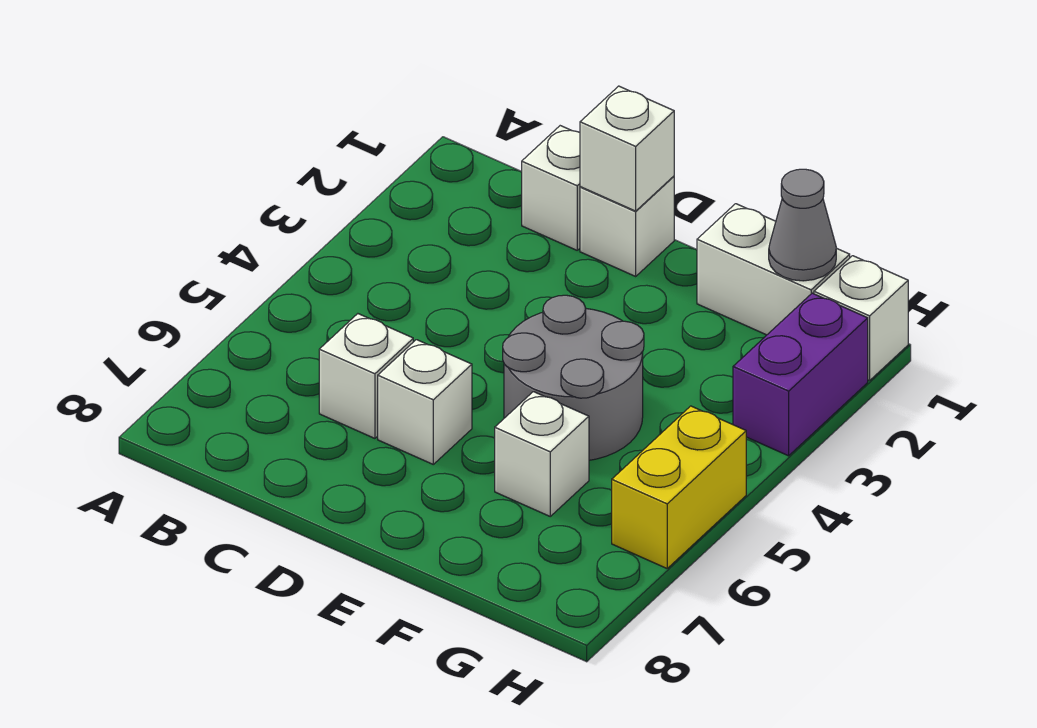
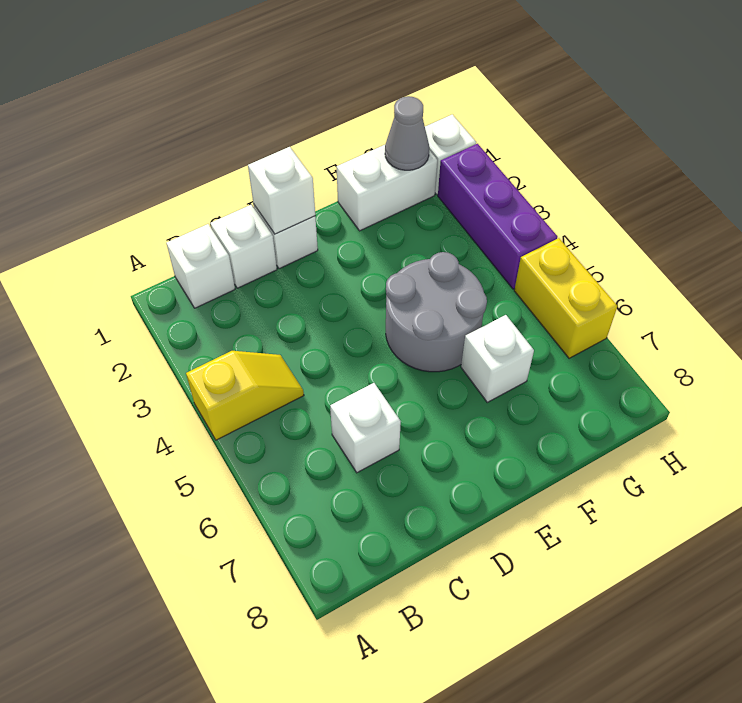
none -> yellow 1x2 slope [186,351,304,440]
white 1x1 brick [378,340,472,464] -> white 1x1 brick moved to [166,224,235,308]
purple 1x2 brick [733,293,868,456] -> purple 1x3 brick [438,144,557,289]

